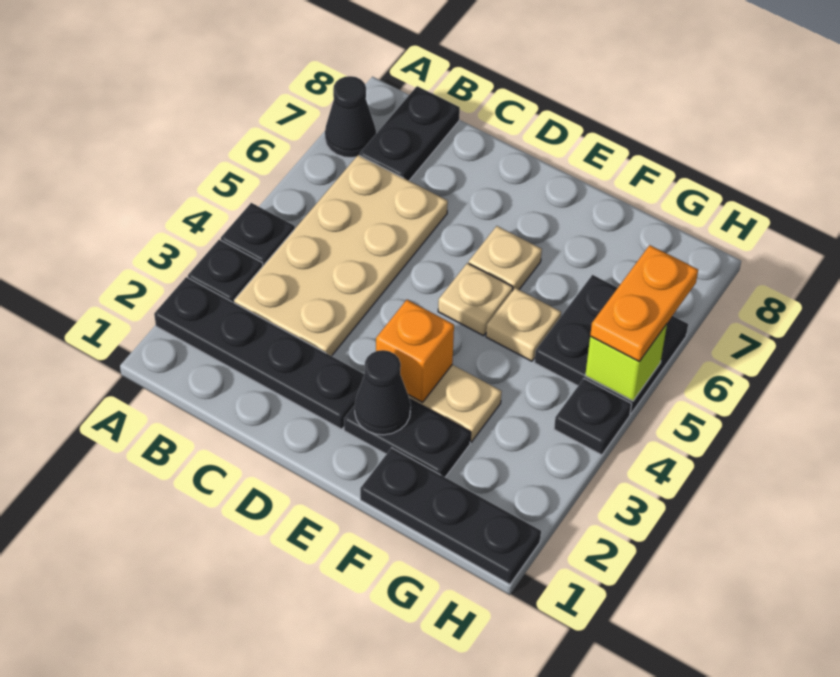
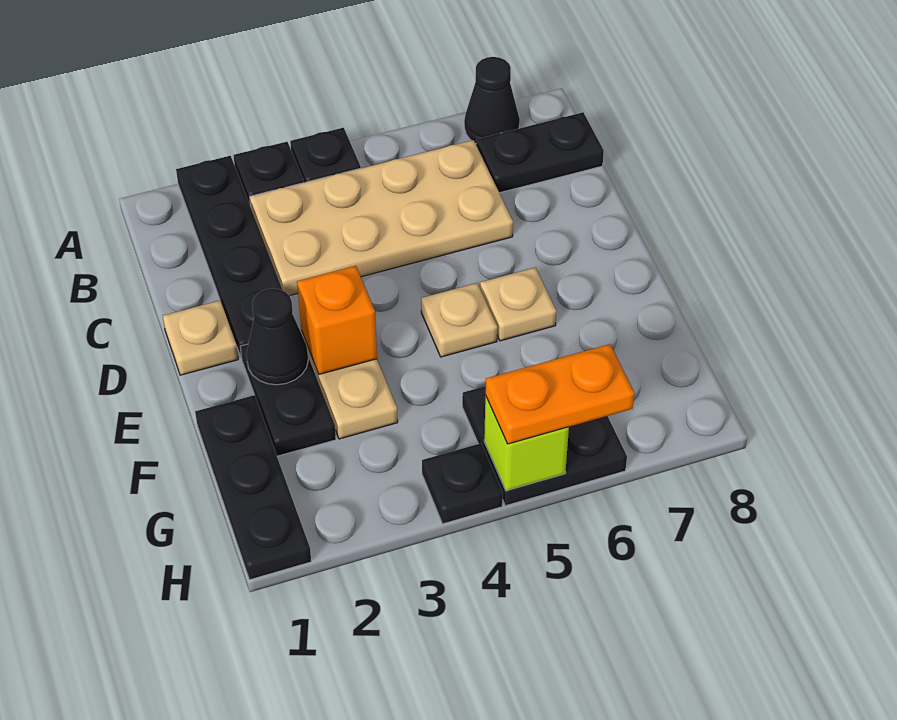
tan 1x1 plate [486,288,561,361] -> tan 1x1 plate moved to [163,301,238,375]

